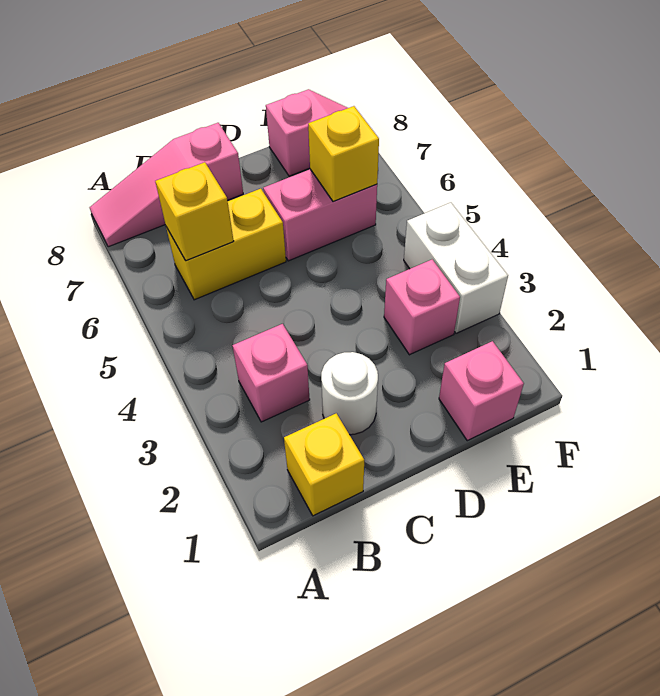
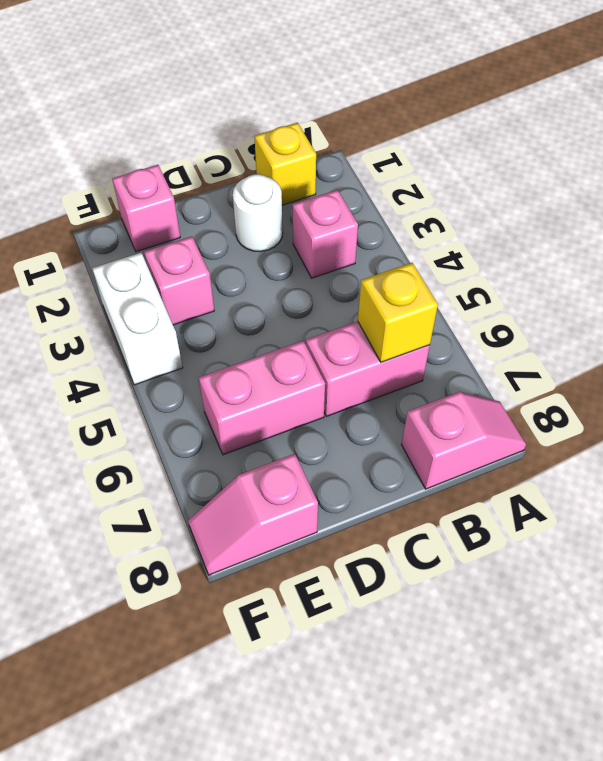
pink 1x3 slope [90,123,243,247] -> pink 1x2 slope [401,392,526,489]
yellow 1x2 brick [166,189,286,300] -> pink 1x2 brick [306,322,430,416]
yellow 1x1 brick [308,106,379,202] -> none

